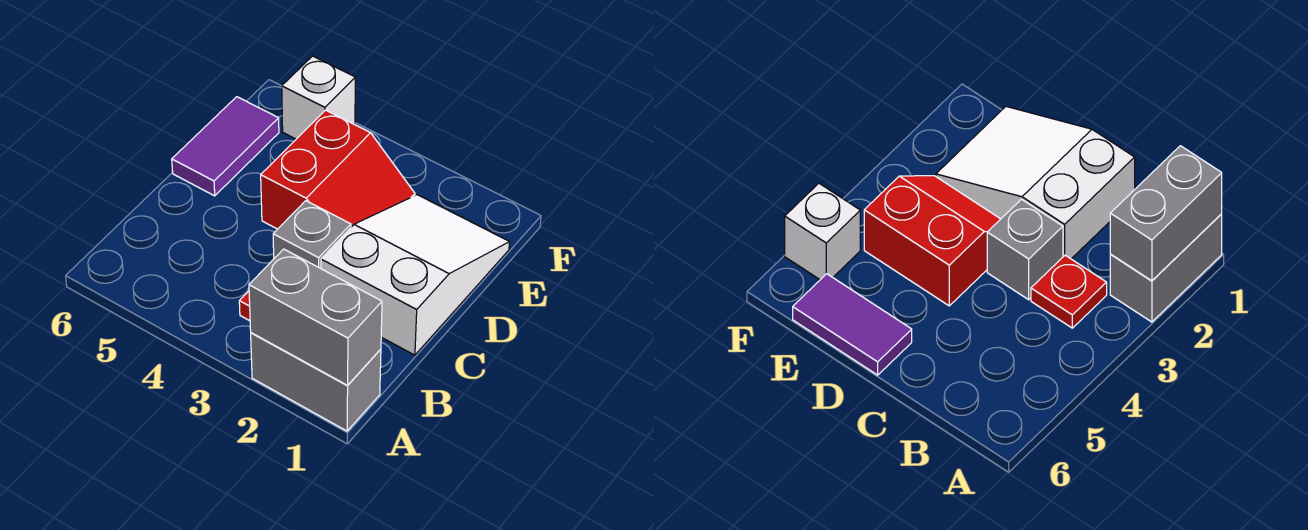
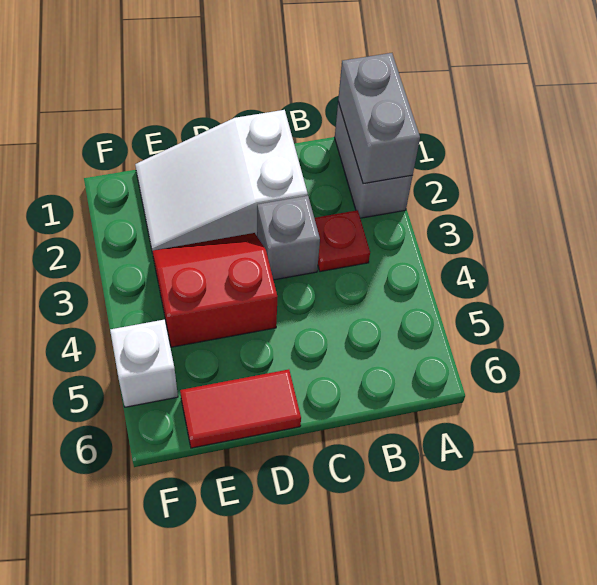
purple 1x2 tile [172,97,279,196] -> red 1x2 tile [180,369,301,448]

